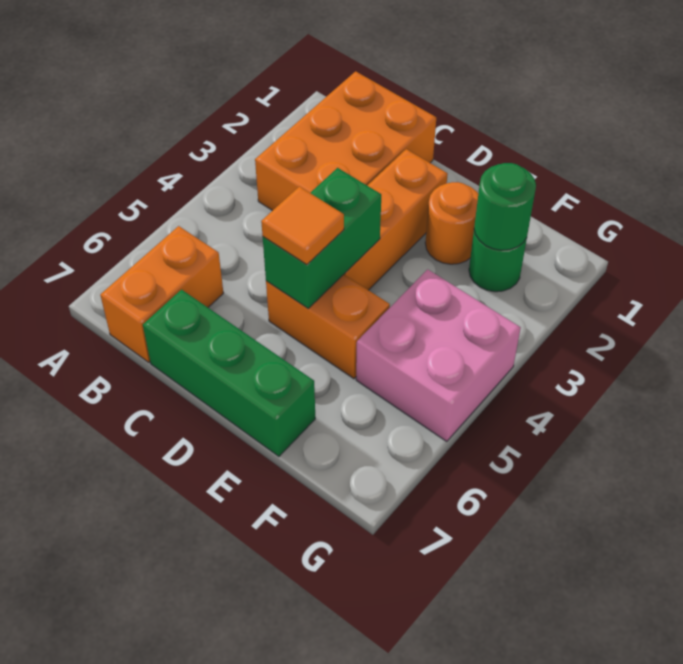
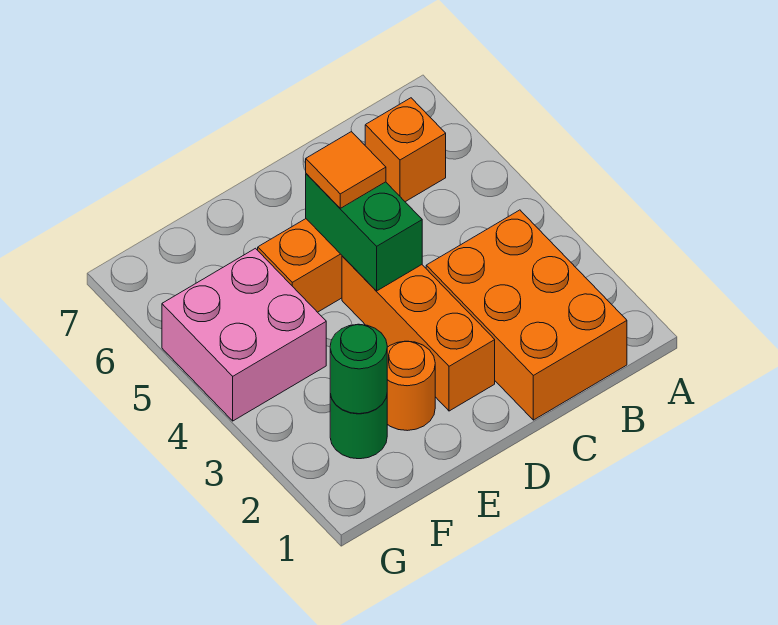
orange 1x2 brick [100,226,223,362] -> orange 1x1 brick [365,98,446,202]
green 1x3 brick [143,290,315,456] -> none

